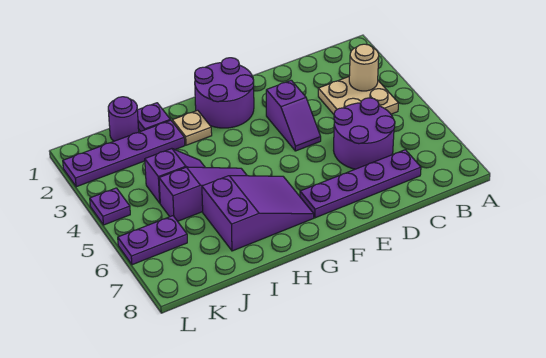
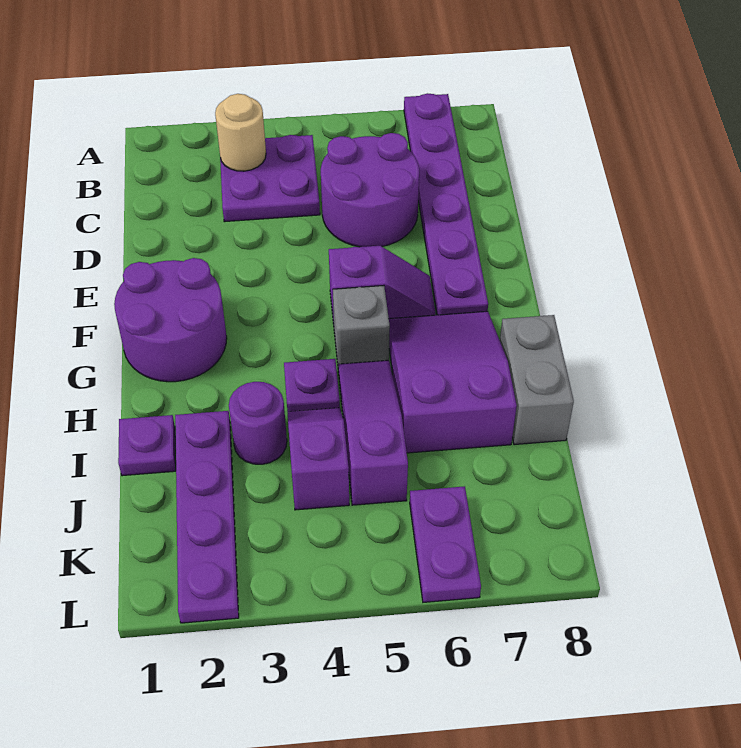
tan 2x2 plate [318,77,398,114] -> purple 2x2 plate [220,135,320,222]
purple 1x4 plate [300,150,421,218] -> purple 1x6 plate [404,93,488,315]
purple 1x2 slope [266,80,321,151] -> purple 1x2 slope moved to [329,246,436,324]
none -> grey 1x1 brick [333,286,390,364]
tan 1x1 plate [172,110,212,145] -> none
none -> grey 1x2 brick [500,315,574,445]
purple 1x1 round brick [108,97,139,141] -> purple 1x1 round brick moved to [229,382,287,464]
purple 1x1 plate [90,188,130,225] -> purple 1x1 plate moved to [284,359,340,412]

